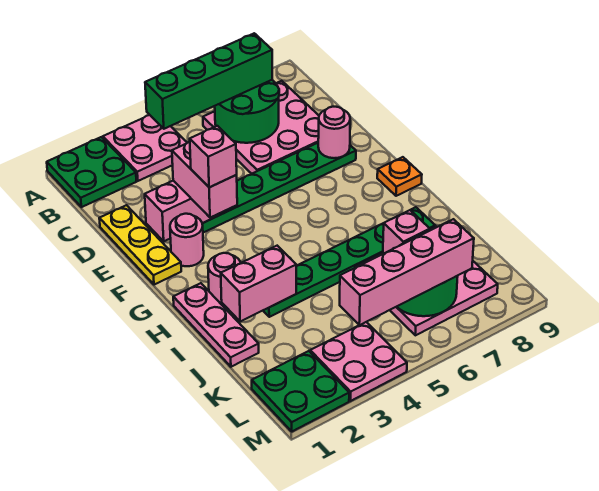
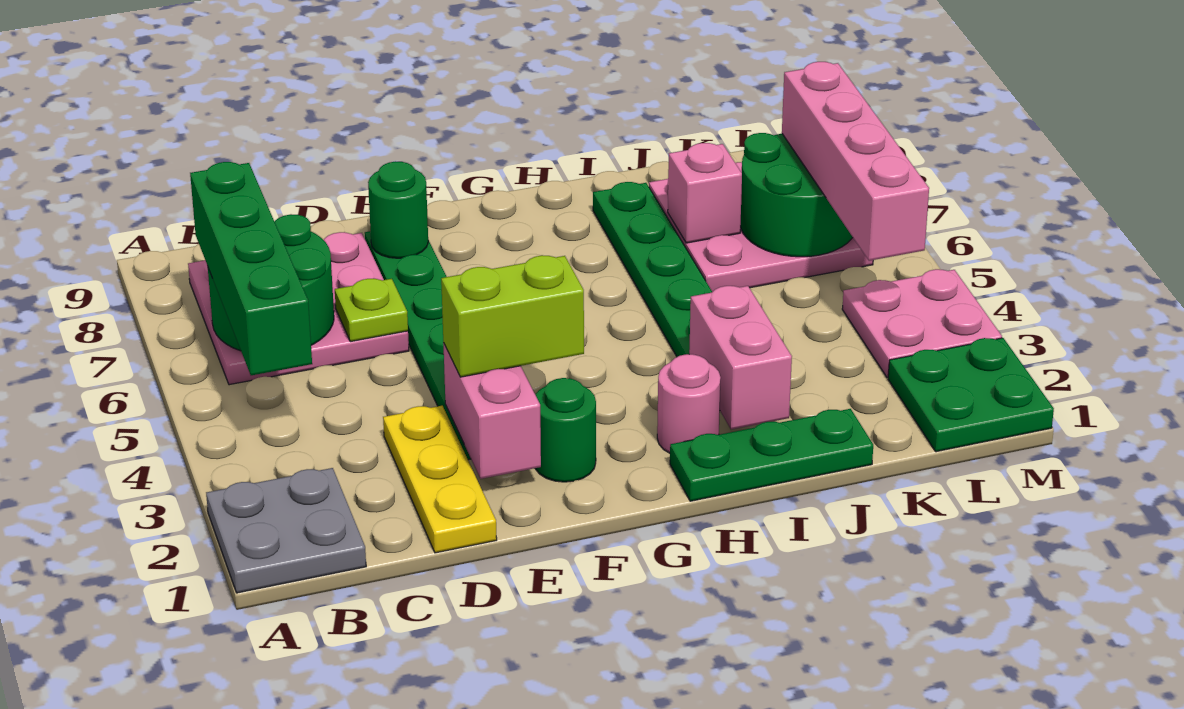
green 2x2 plate [47,137,136,207] -> grey 2x2 plate [206,468,366,593]
pink 2x2 plate [103,115,187,181] -> none
yellow 1x3 plate [99,205,181,285] -> yellow 1x3 plate turned to [383,406,497,553]
none -> lime 1x1 plate [335,279,408,342]
pink 1x2 brick [172,142,237,218] -> lime 1x2 brick [441,255,584,377]
pink 1x1 round brick [318,107,350,158] -> green 1x1 round brick [368,161,428,258]
pink 1x1 round brick [170,214,204,266] -> green 1x1 round brick [535,378,596,482]
pink 1x1 brick [190,126,237,187] -> none
orange 1x1 plate [377,157,422,196] -> none
pink 1x3 plate [173,283,259,367] -> green 1x3 plate [670,409,873,501]

